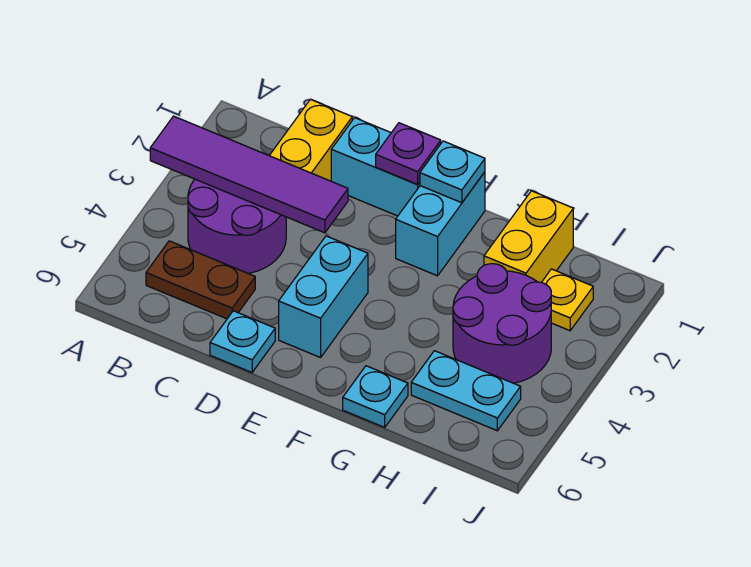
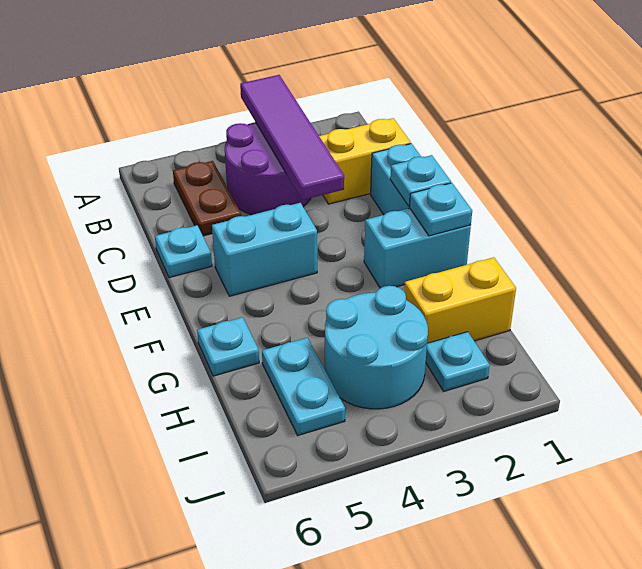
purple 1x1 plate [376,123,441,184] -> cyan 1x1 plate [390,155,451,206]
purple 2x2 round brick [453,264,551,383] -> cyan 2x2 round brick [325,286,428,409]
yellow 1x1 plate [542,269,593,331] -> cyan 1x1 plate [426,332,490,391]

